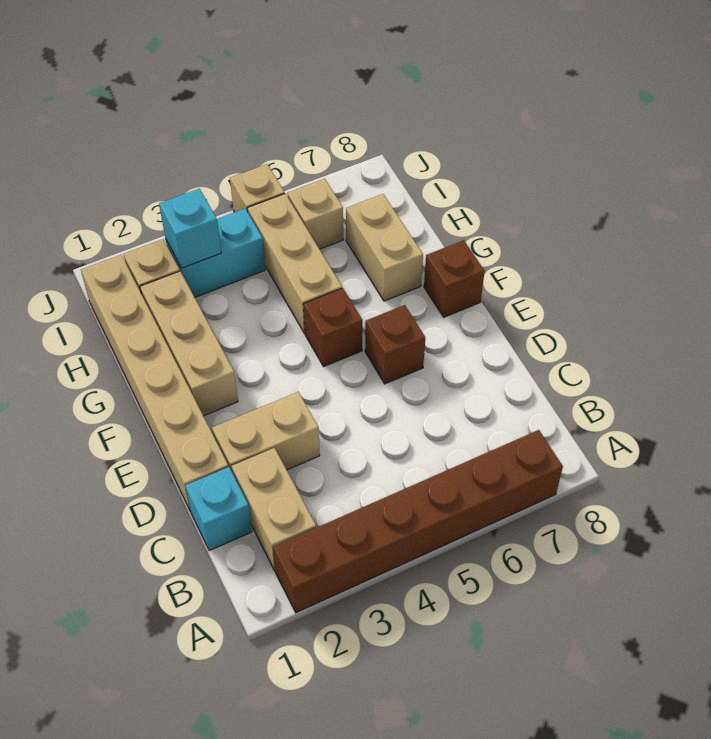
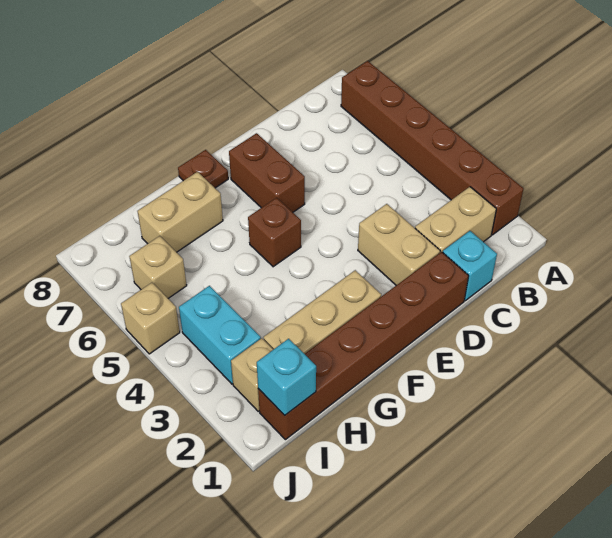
tan 1x6 brick [81,255,228,510] -> brown 1x6 brick [258,252,469,440]
brown 1x1 brick [365,305,425,384] -> brown 1x2 brick [229,133,305,212]
brown 1x1 brick [424,240,485,317] -> brown 1x1 plate [178,150,228,188]
tan 1x3 brick [247,194,342,333] -> none
cyan 1x1 brick [159,189,221,268] -> cyan 1x1 brick moved to [257,339,316,415]

